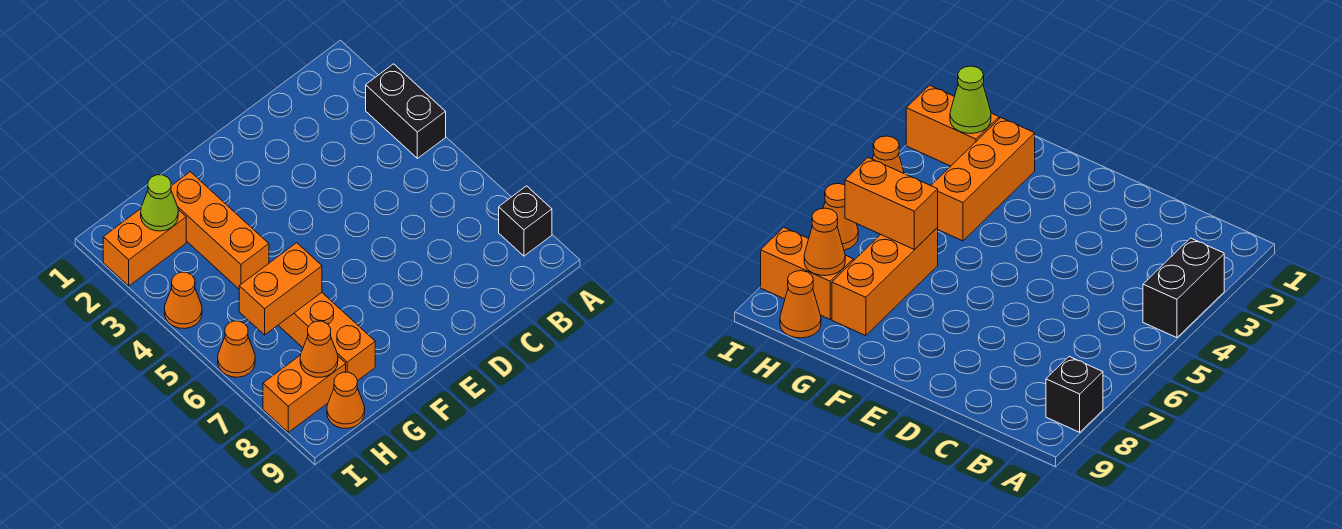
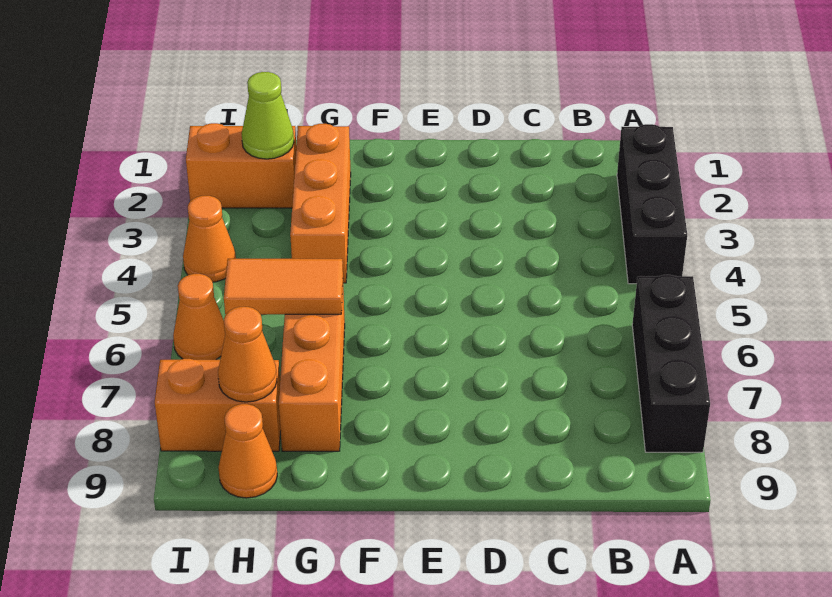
black 1x2 brick [366,64,446,158] -> black 1x3 brick [617,124,687,284]
black 1x1 brick [499,186,552,256] -> black 1x3 brick [632,275,710,452]
orange 1x2 brick [239,243,322,335] -> orange 1x2 tile [224,258,343,314]

